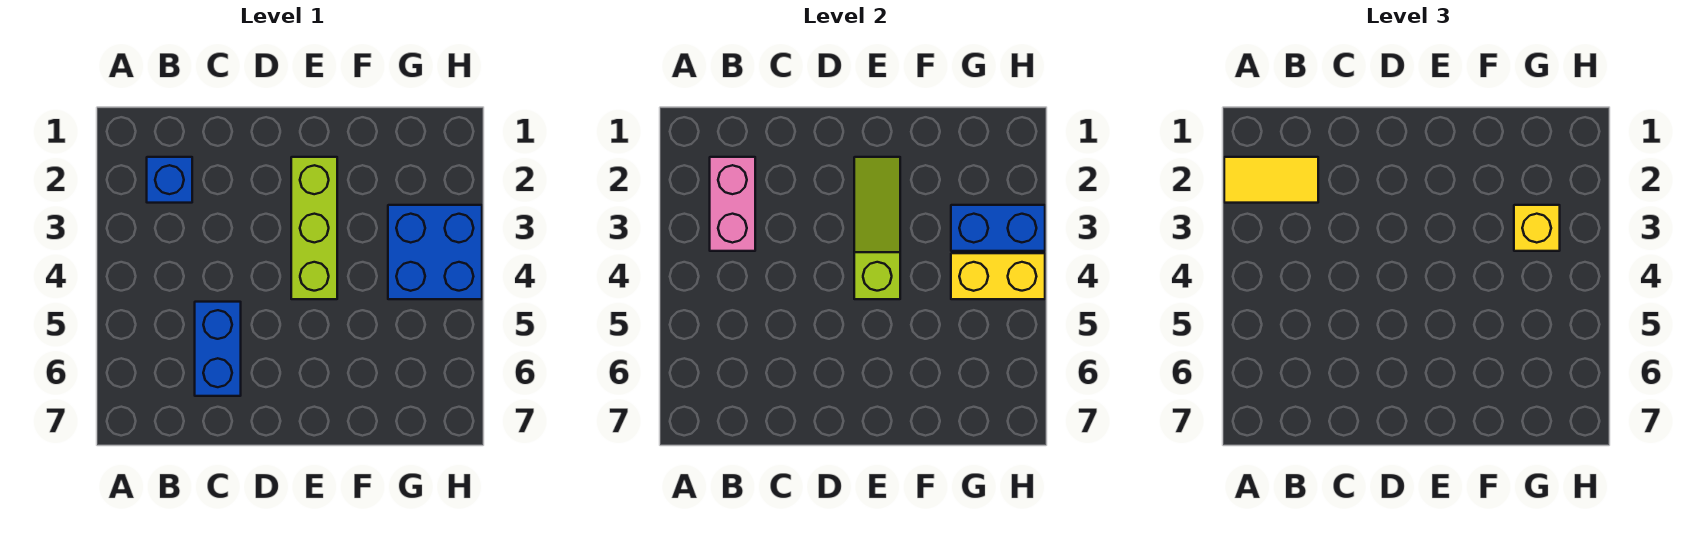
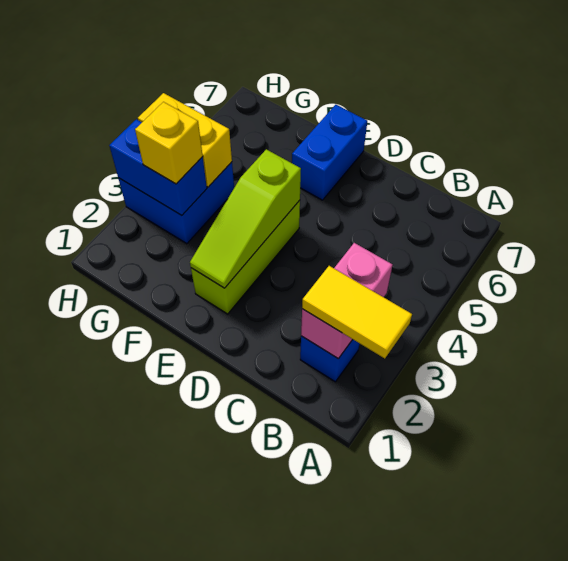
blue 1x2 brick [195,302,241,396] -> blue 1x2 brick moved to [292,105,367,200]

